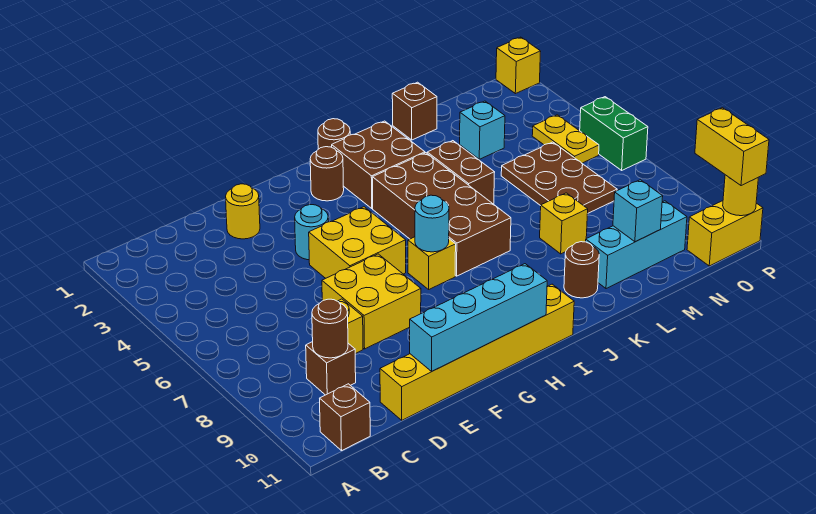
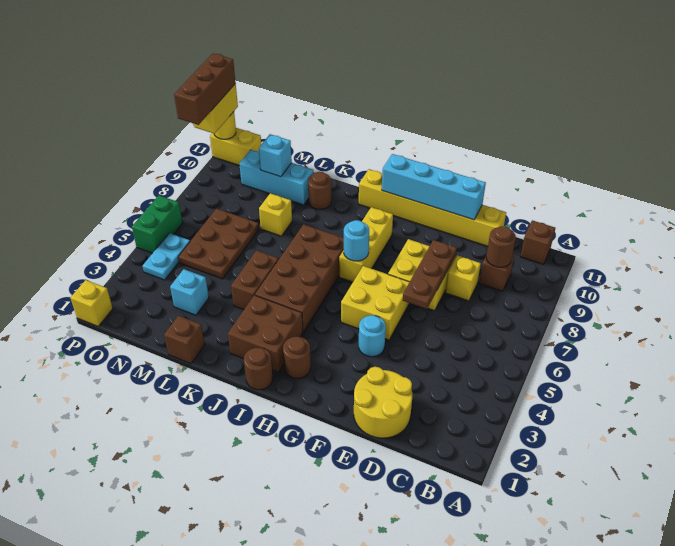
yellow 1x1 round brick [226,184,260,239] -> yellow 2x2 round brick [354,367,412,438]
none -> brown 1x3 plate [403,240,457,309]
yellow 1x1 brick [408,237,456,289] -> yellow 1x3 brick [339,207,393,282]
yellow 1x2 plate [532,115,599,163] -> cyan 1x2 plate [143,233,190,280]
none -> brown 1x3 brick [174,53,236,125]

